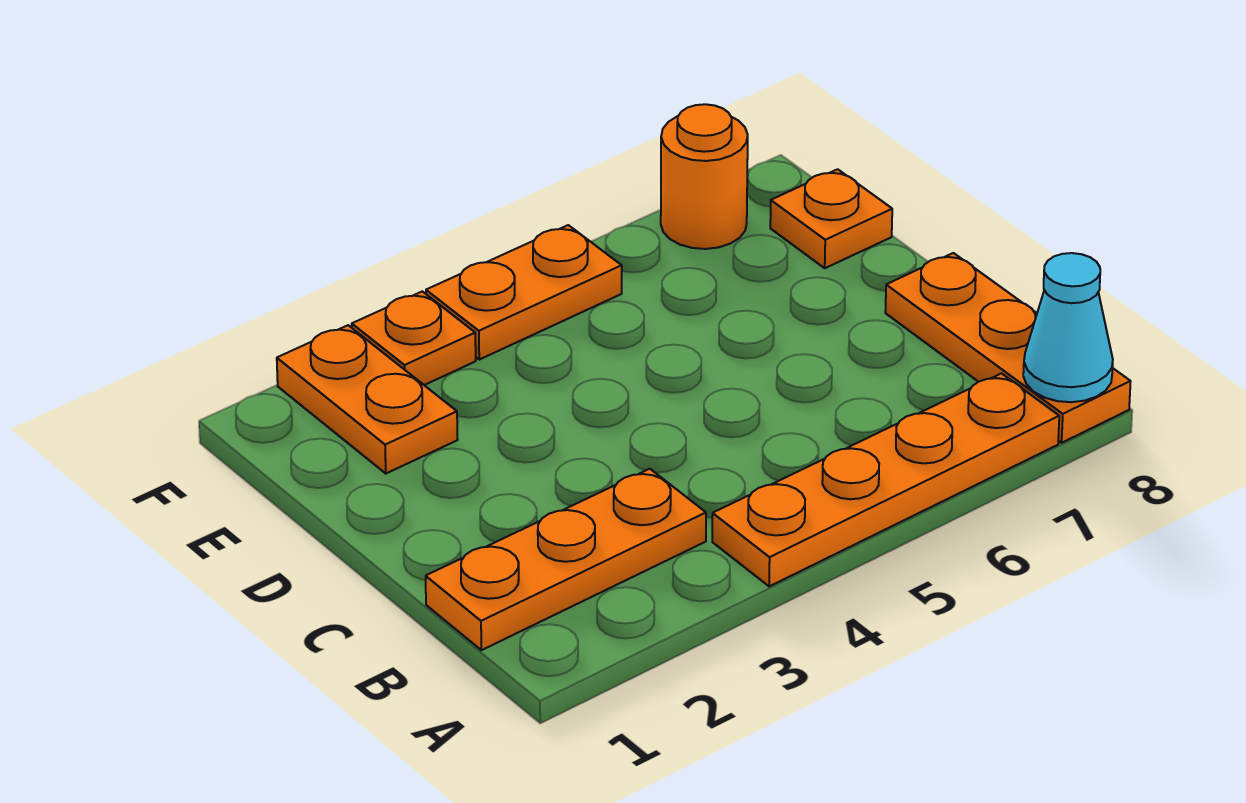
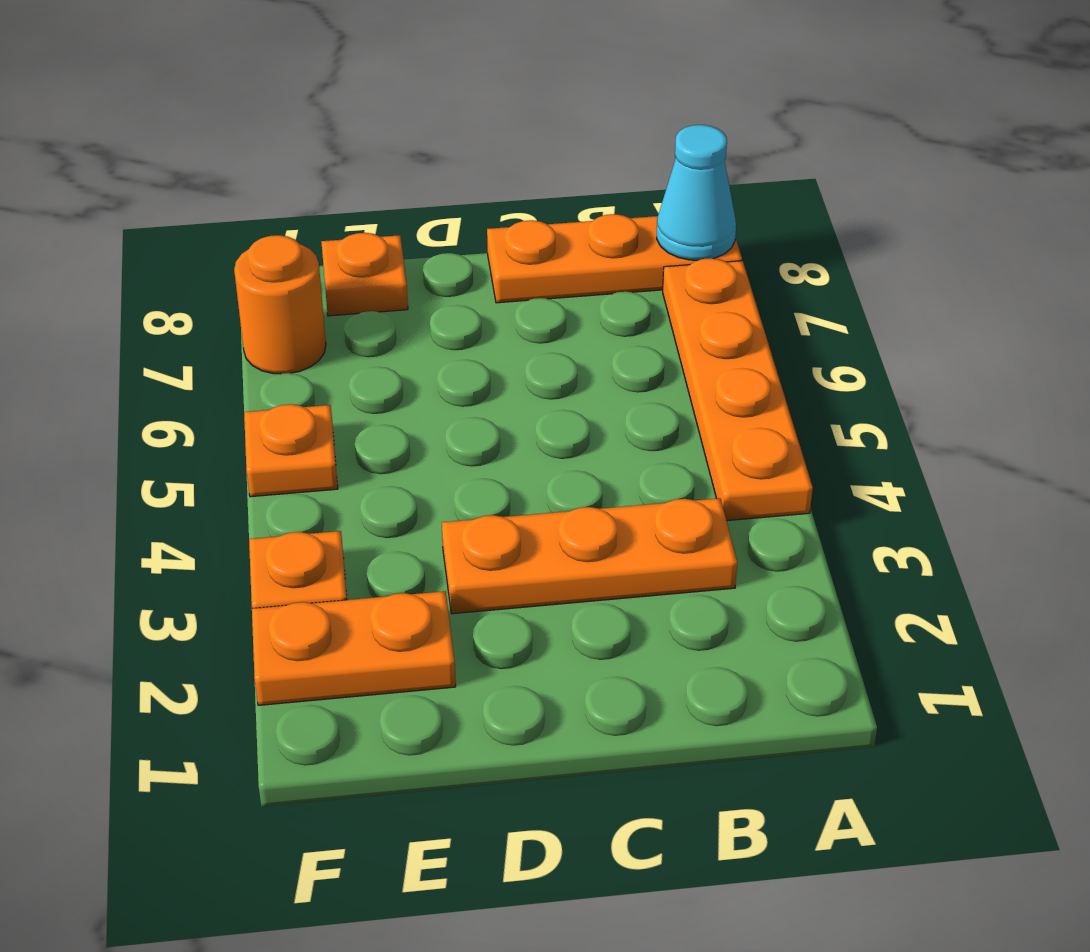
orange 1x3 plate [426,469,706,650] -> orange 1x3 plate turned to [442,498,737,614]
orange 1x2 plate [426,225,622,359] -> orange 1x1 plate [244,404,338,497]

